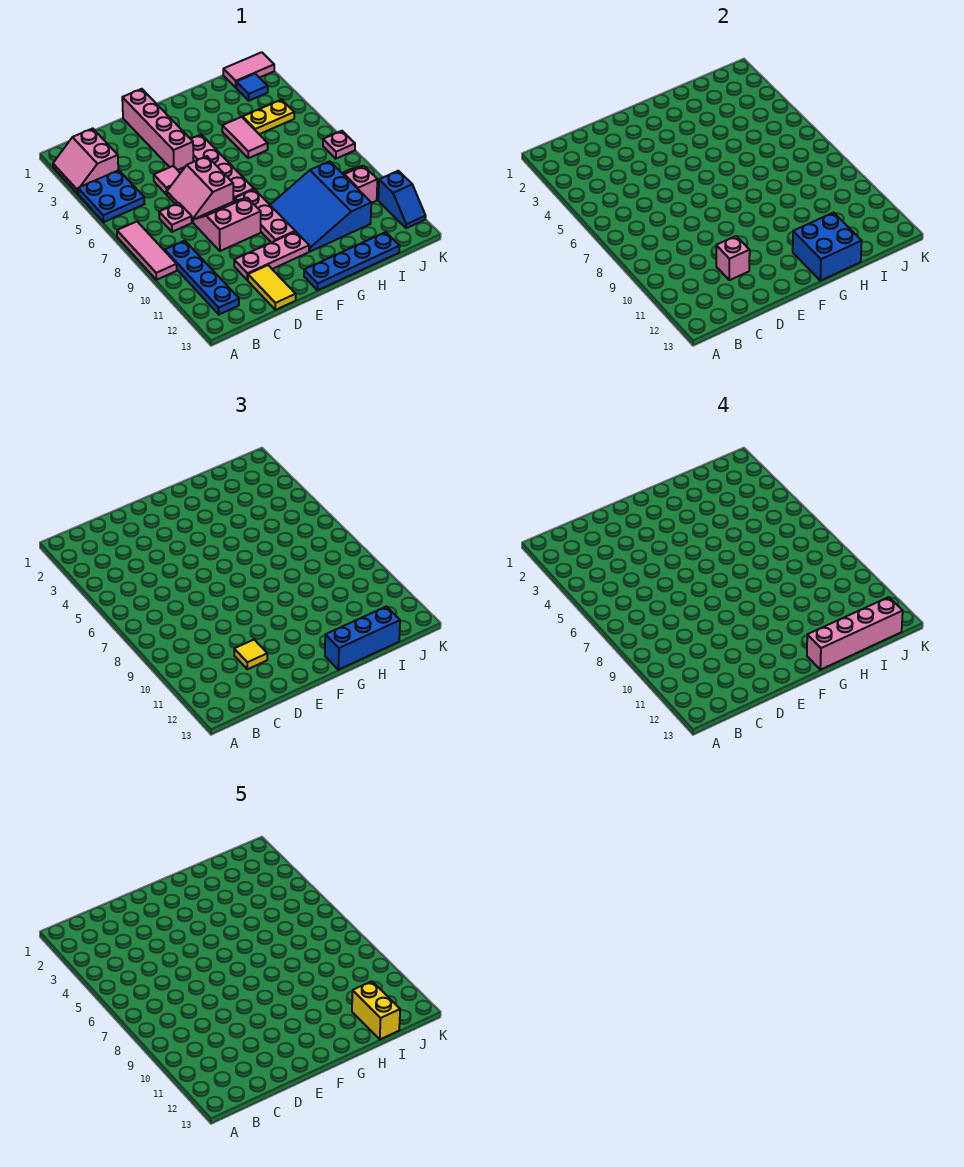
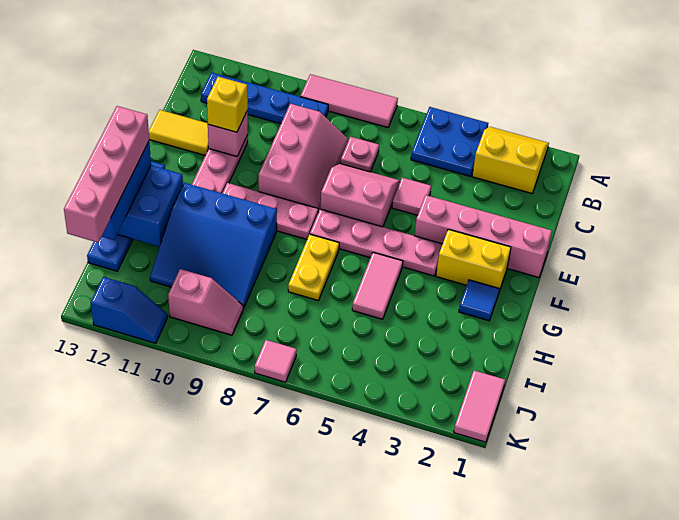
pink 2x2 slope [53,128,118,194] -> yellow 2x2 slope [472,127,549,193]
pink 2x2 slope [193,198,261,251] -> pink 2x3 slope [259,104,349,212]
yellow 1x1 tile [234,640,267,669] -> yellow 1x1 brick [207,77,248,132]
blue 3x3 slope [271,161,371,252] -> blue 3x3 slope turned to [150,183,277,308]
pink 1x2 tile [222,117,268,158] -> pink 1x2 tile turned to [352,252,403,319]
yellow 1x2 plate [243,100,294,134] -> yellow 1x2 plate moved to [288,234,339,301]
yellow 1x2 brick [352,981,400,1039] -> yellow 1x2 brick moved to [436,229,511,292]
blue 1x1 tile [236,74,268,101] -> blue 1x1 tile moved to [459,280,499,321]
pink 1x1 plate [323,131,355,159] -> pink 1x1 tile [255,340,297,382]
blue 1x2 slope [378,171,426,228] -> blue 1x2 slope turned to [91,277,168,343]

